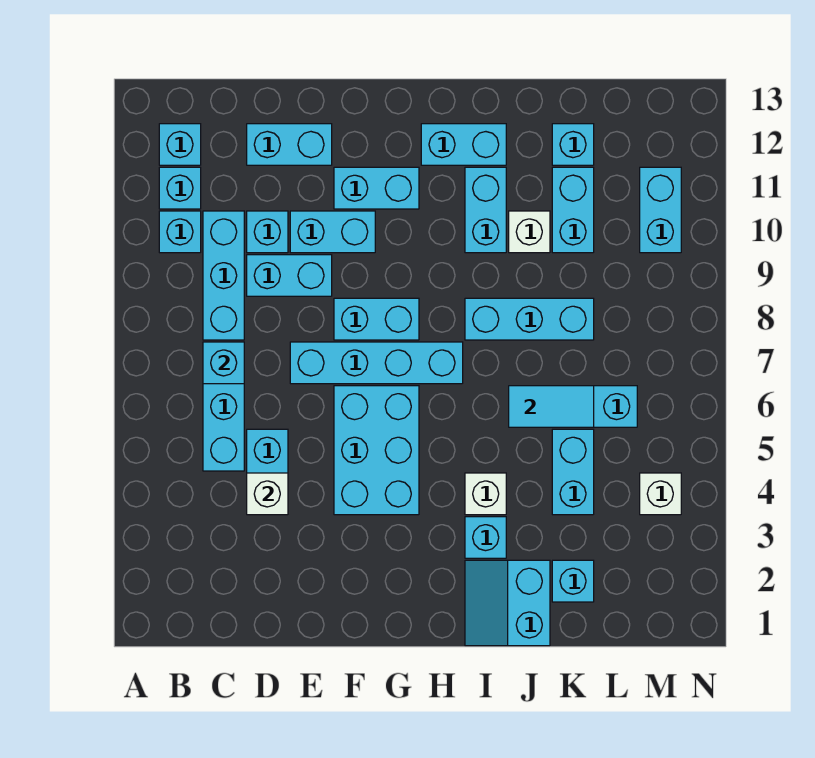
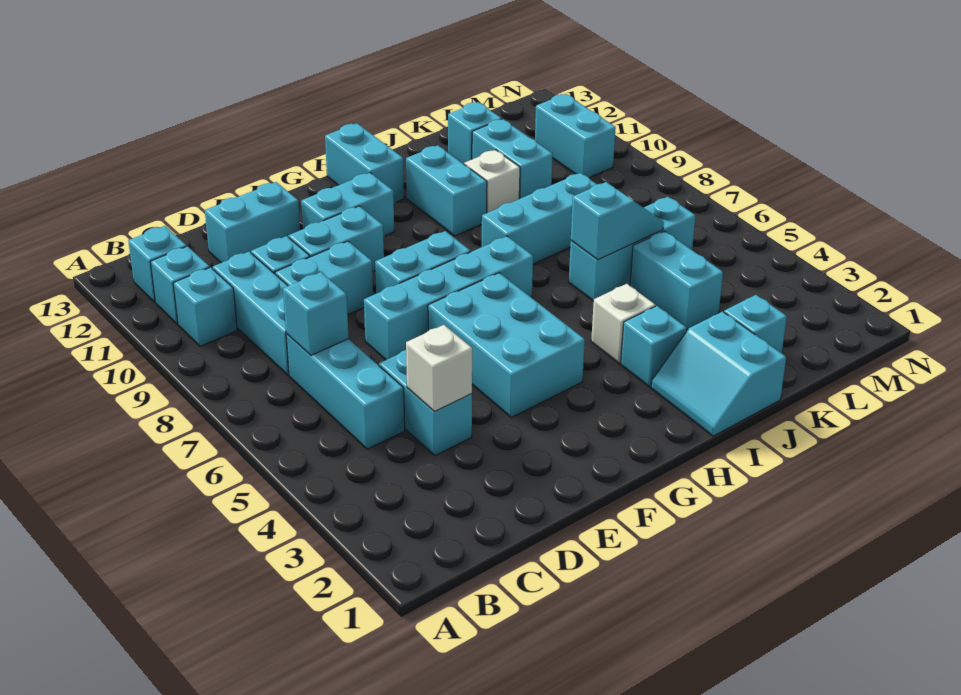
cyan 1x2 brick [421,124,506,165] -> cyan 1x2 brick turned to [325,123,404,203]
cyan 1x2 tile [509,386,594,427] -> cyan 1x2 slope [571,182,664,260]
white 1x1 brick [640,473,681,515] -> none

